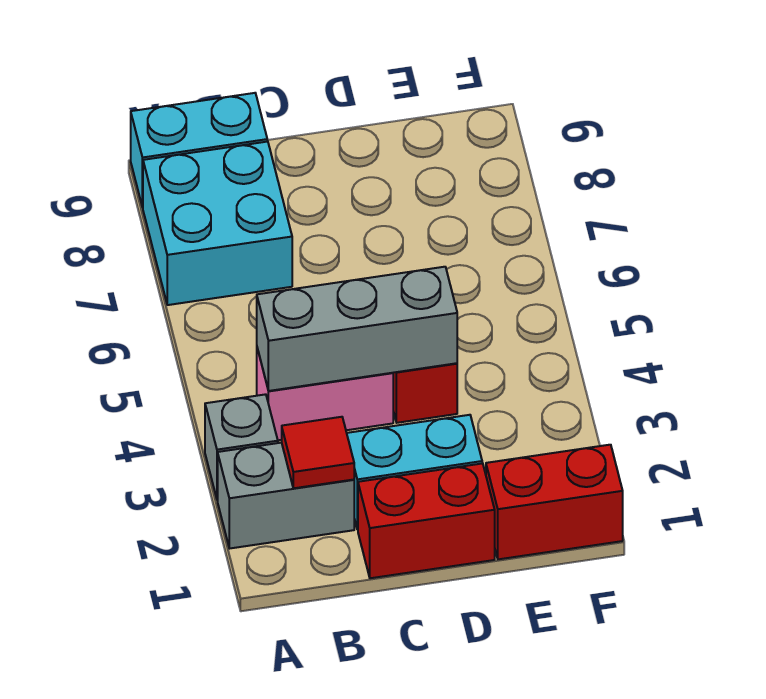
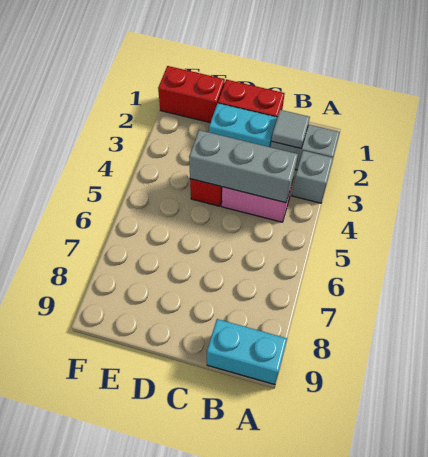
cyan 2x2 brick [143,141,292,305] -> none
red 1x1 tile [282,417,354,488] -> grey 1x1 tile [272,110,310,148]

